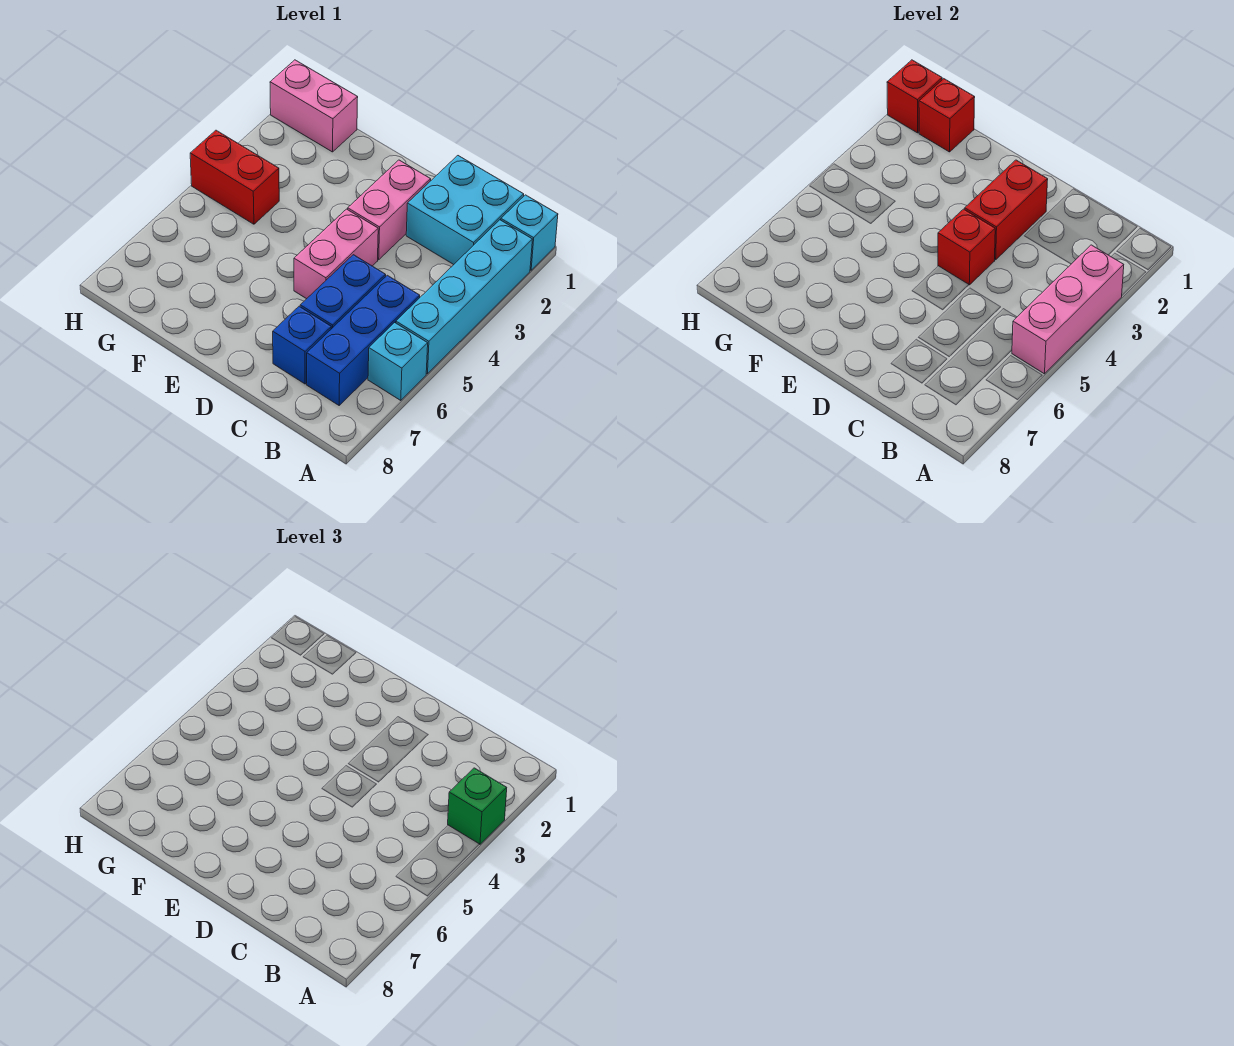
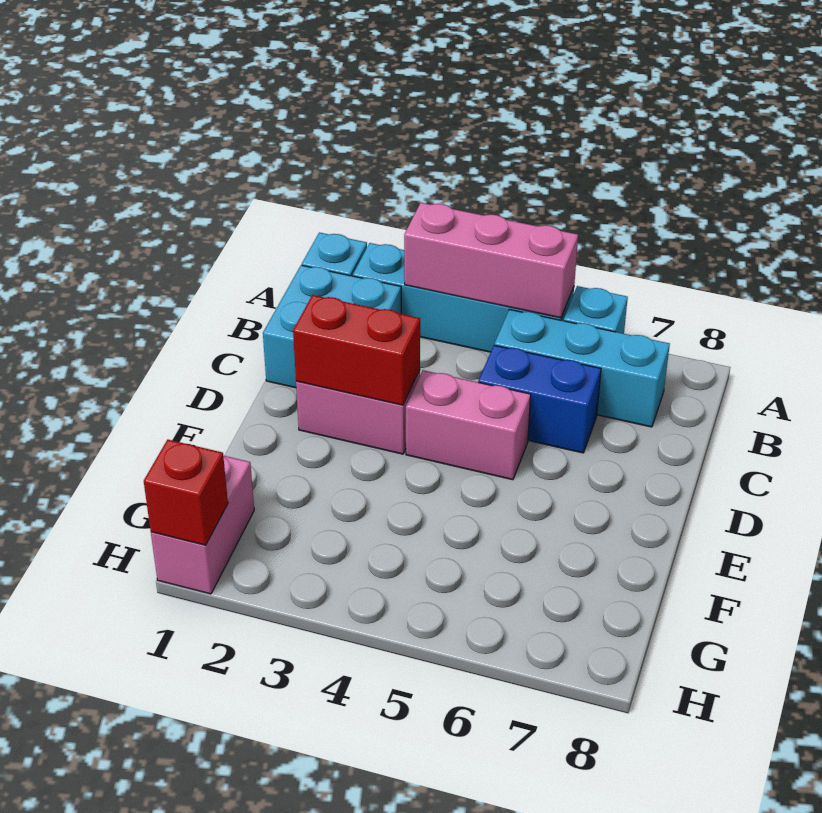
green 1x1 brick [448,768,507,844] -> none
blue 1x3 brick [307,275,420,405] -> cyan 1x3 brick [494,309,670,427]
blue 1x1 brick [273,306,331,384] -> none
red 1x1 brick [938,209,995,285] -> none
red 1x1 brick [919,79,975,152] -> none
red 1x2 brick [190,130,279,224] -> none

